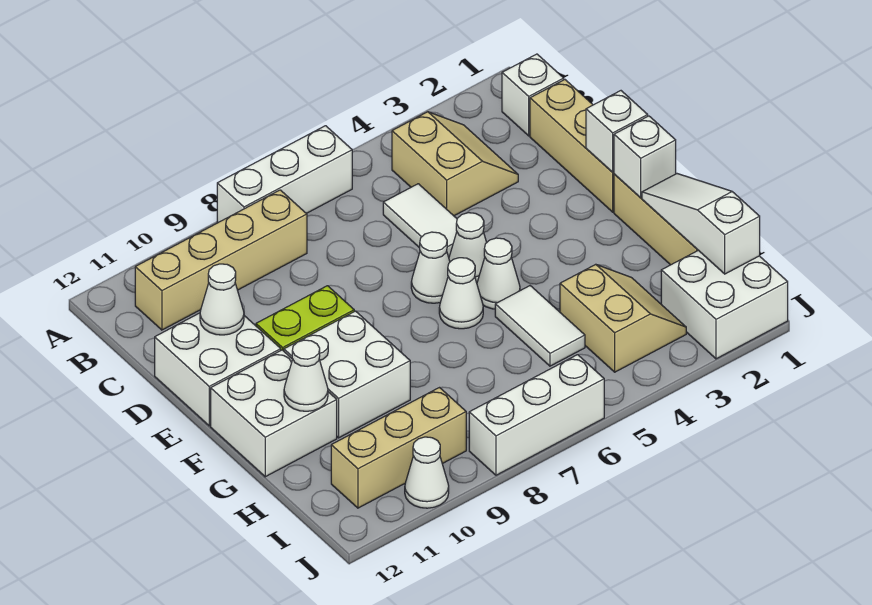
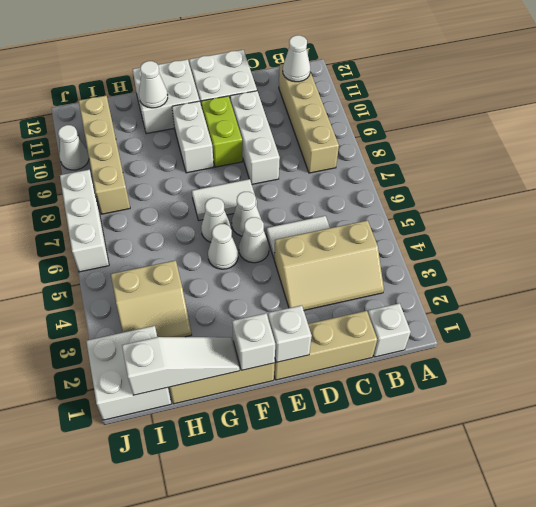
white 1x3 brick [217,126,352,223] -> white 1x3 brick moved to [230,91,280,184]
tan 2x2 slope [392,112,518,216] -> tan 2x3 slope [274,220,384,310]
white 1x1 cone [200,264,244,335] -> white 1x1 cone moved to [283,35,310,82]
white 2x2 brick [284,311,410,438] -> white 1x2 brick [172,101,214,173]
white 1x2 tile [495,286,585,366] -> white 1x2 tile moved to [192,179,257,220]
tan 1x3 brick [331,388,466,508] -> tan 1x4 brick [79,96,130,214]

